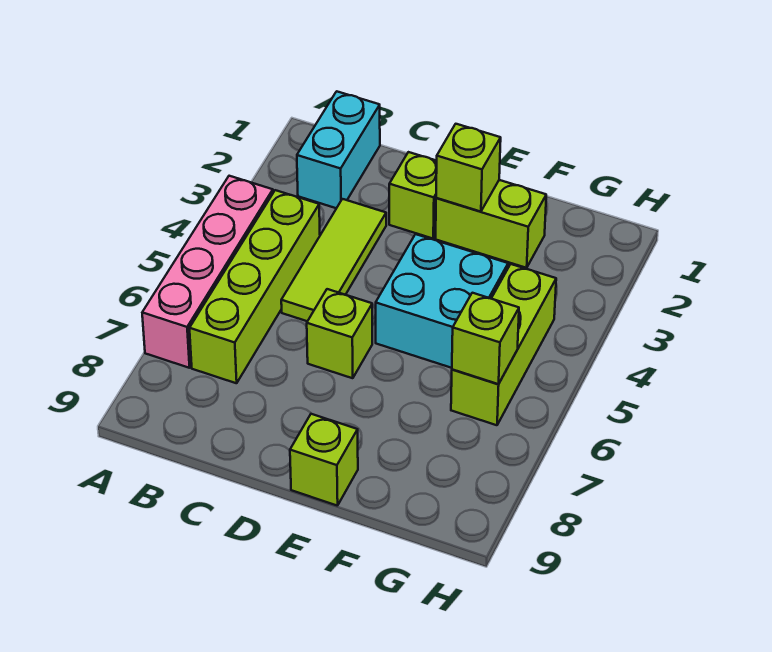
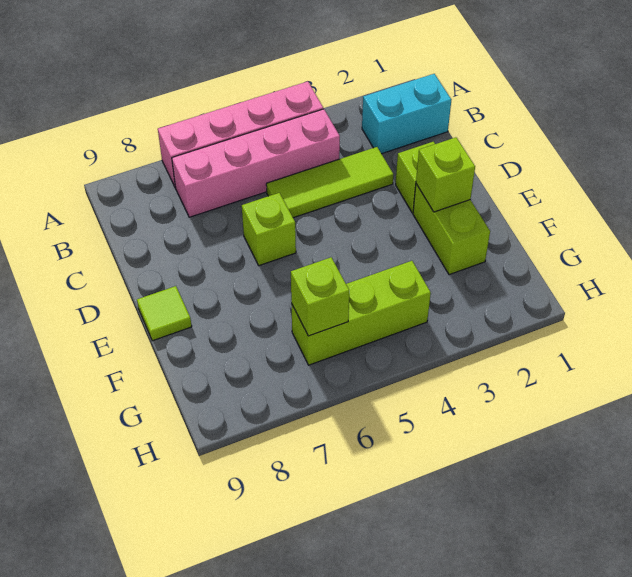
lime 1x4 brick [190,190,320,383] -> pink 1x4 brick [172,109,340,217]
cyan 2x2 brick [376,234,508,368] -> none
lime 1x1 brick [290,414,358,506] -> lime 1x1 tile [137,286,192,341]

